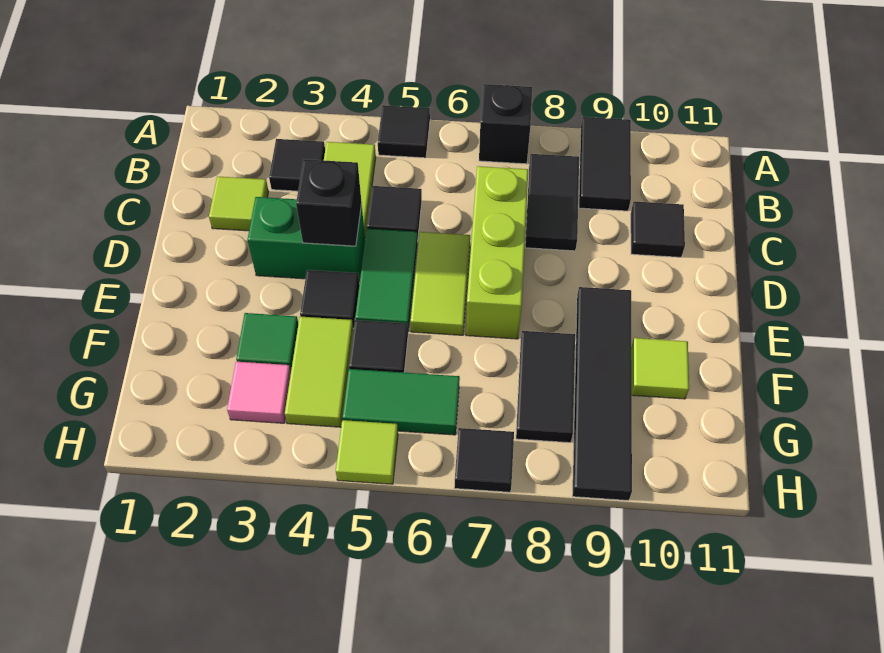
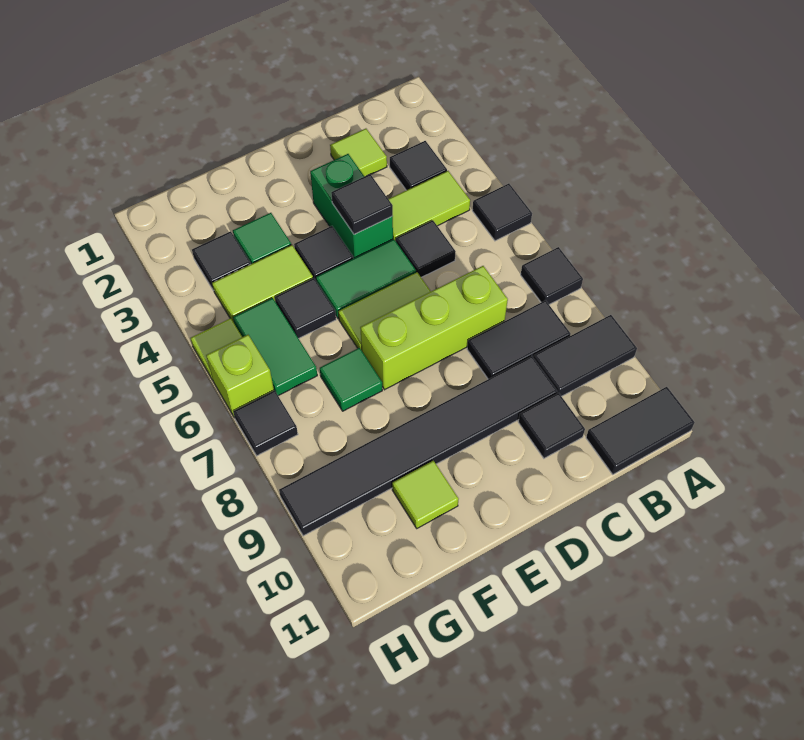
black 1x1 brick [479,84,532,164] -> black 1x1 tile [521,247,583,305]
black 1x1 brick [296,159,362,246] -> black 1x1 tile [331,174,393,234]
black 1x4 tile [572,287,632,501] -> black 1x6 tile [279,356,557,536]
none -> green 1x1 tile [320,348,382,411]
black 1x2 tile [516,331,575,443] -> black 1x2 tile moved to [586,387,695,474]
pink 1x1 tile [227,362,291,423] -> black 1x1 tile [192,231,251,290]
none -> lime 1x1 brick [206,335,274,418]

